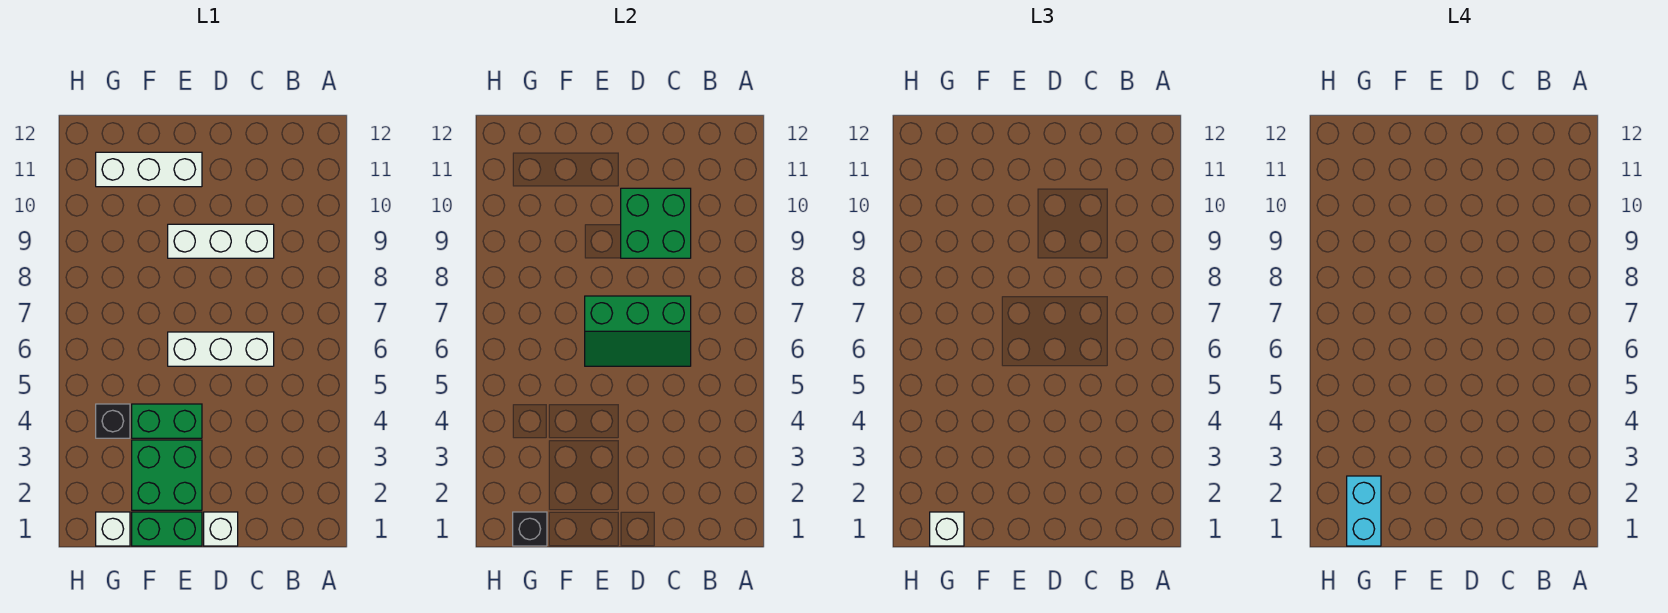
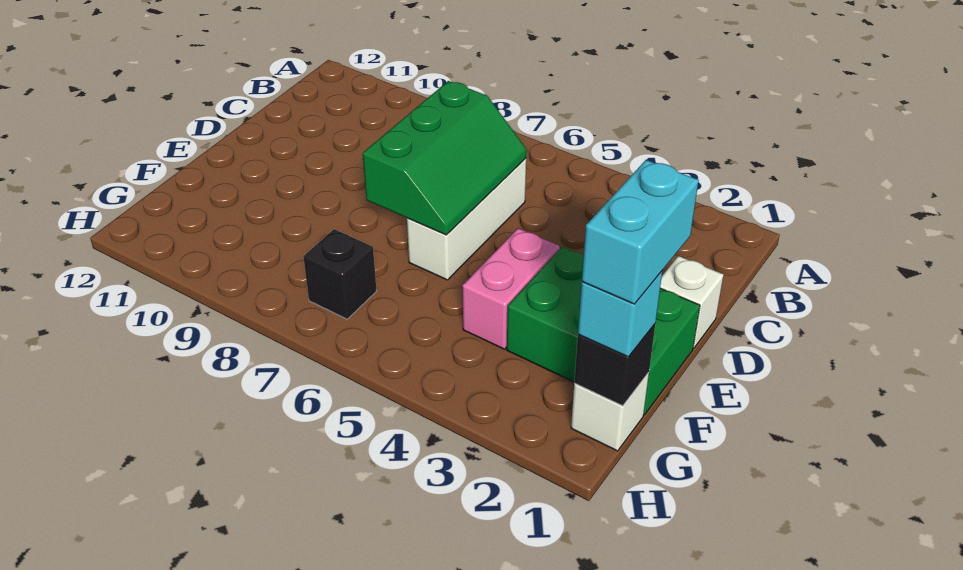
white 1x3 brick [168,224,274,258] -> none
green 2x2 brick [621,188,691,258] -> none
green 1x2 brick [132,404,202,438] -> pink 1x2 brick [462,228,560,349]
white 1x3 brick [96,152,202,187] -> none
white 1x1 brick [930,512,964,546] -> cyan 1x1 brick [578,271,662,357]
cyan 1x2 brick [1347,476,1381,546] -> cyan 1x2 brick turned to [582,160,699,304]
black 1x1 brick [96,404,130,438] -> black 1x1 brick moved to [303,229,376,319]

